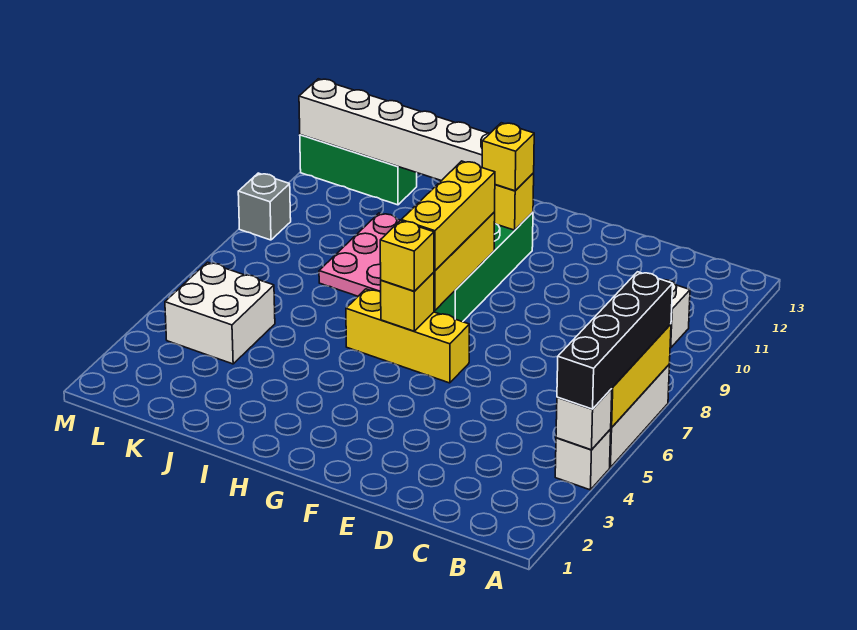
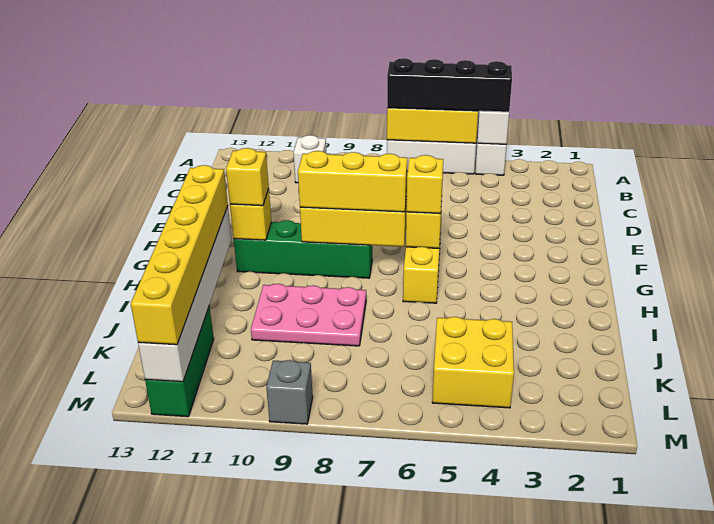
none -> yellow 1x6 brick [131,165,228,345]
white 2x2 brick [165,262,275,364] -> yellow 2x2 brick [432,317,514,408]

